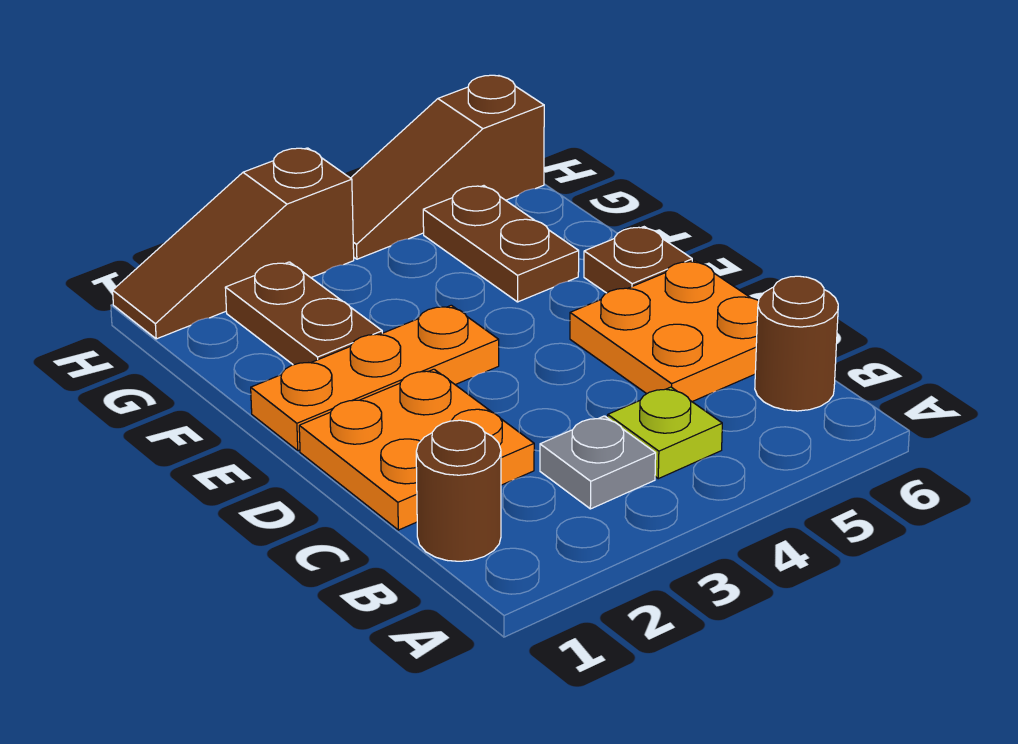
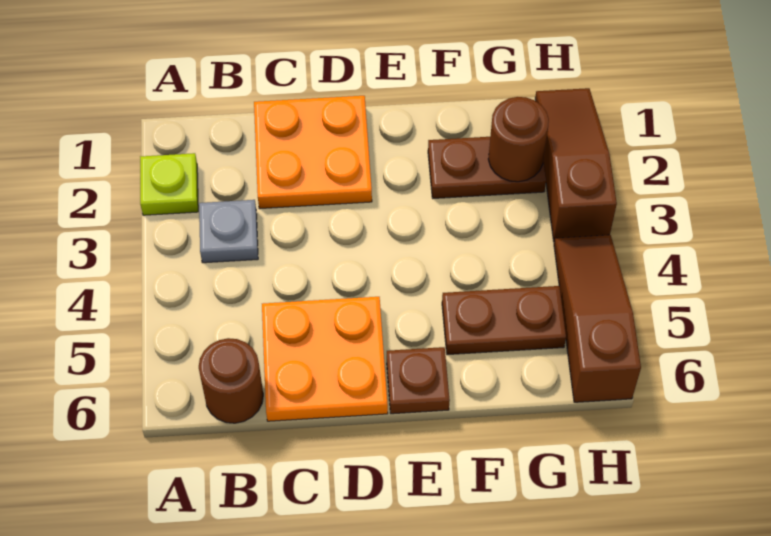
brown 1x1 round brick [416,420,501,561] -> brown 1x1 round brick moved to [488,97,549,182]
lime 1x1 plate [608,387,722,479] -> lime 1x1 plate moved to [140,153,198,215]
orange 1x3 plate [251,305,499,451] -> none

